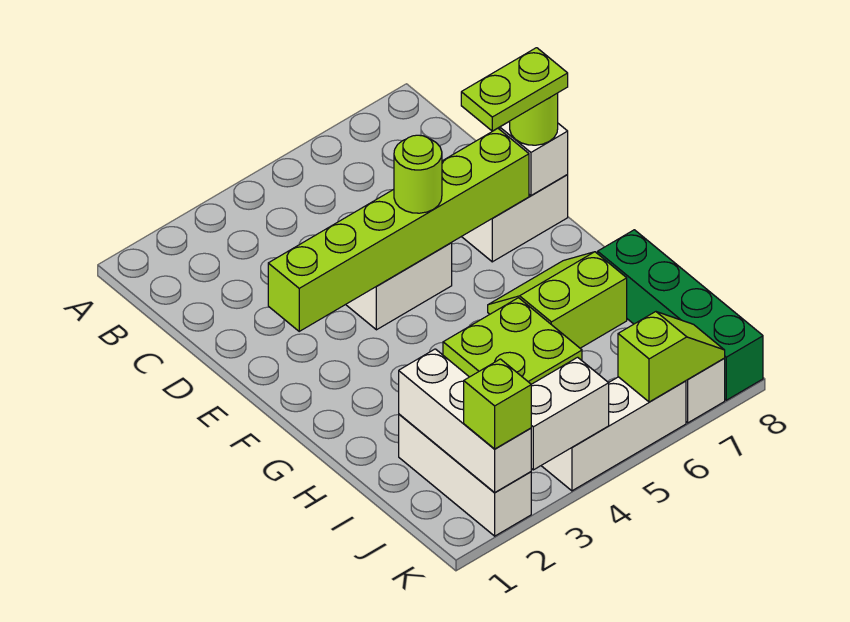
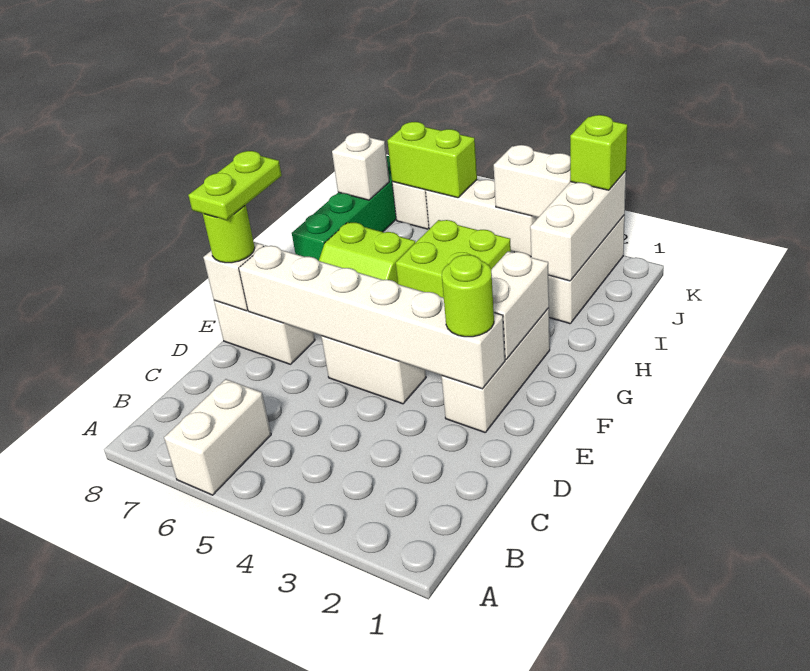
none -> white 1x2 brick [164,379,271,495]
none -> white 1x3 brick [442,308,550,432]
lime 1x6 brick [268,128,529,331] -> white 1x6 brick [239,245,505,389]
lime 1x1 round brick [394,135,442,213] -> lime 1x1 round brick moved to [442,255,494,337]
lime 1x2 plate [461,48,568,131] -> lime 1x2 plate turned to [188,151,282,220]
none -> white 1x2 brick [491,251,549,360]
none -> white 1x1 brick [332,133,389,200]
lime 1x2 slope [618,312,725,402] -> lime 1x2 brick [387,122,477,198]

